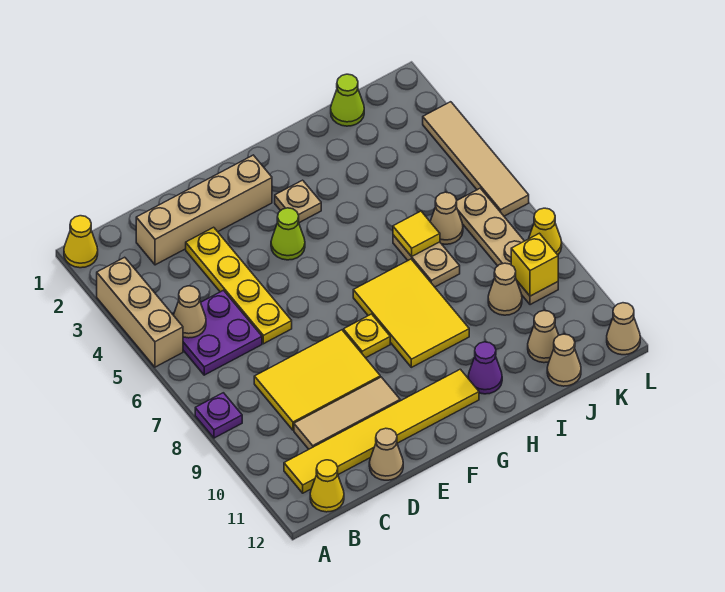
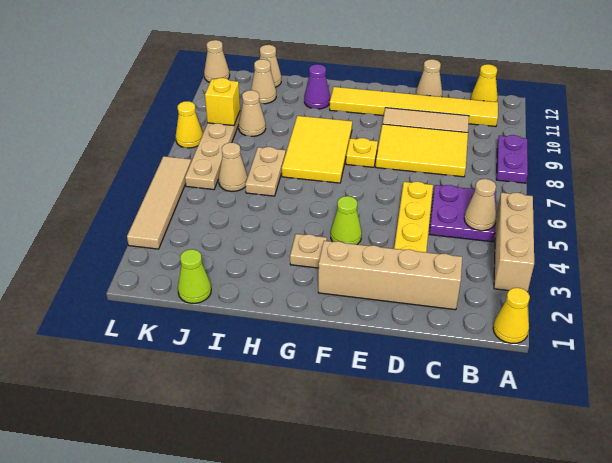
purple 1x1 plate [195,393,242,438] -> purple 1x2 plate [496,135,528,183]
yellow 1x1 tile [393,211,440,257] -> none

